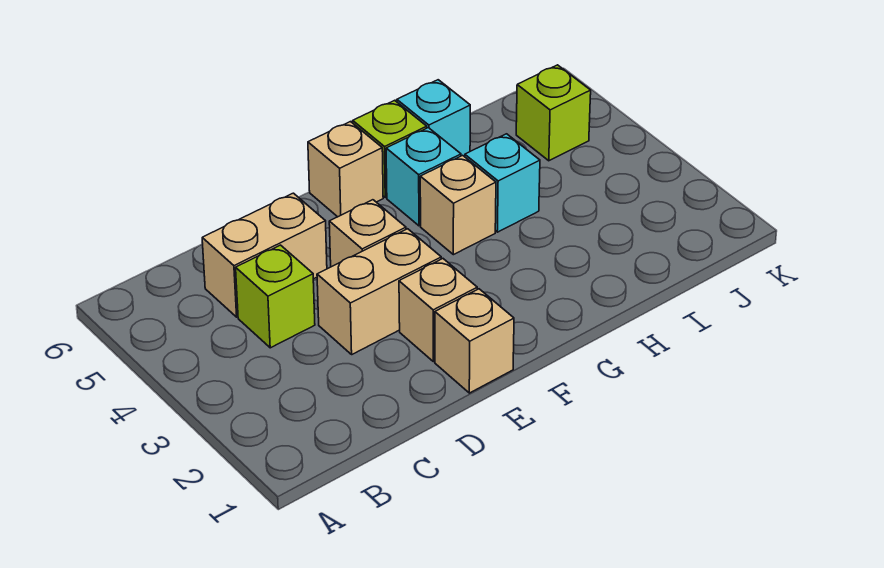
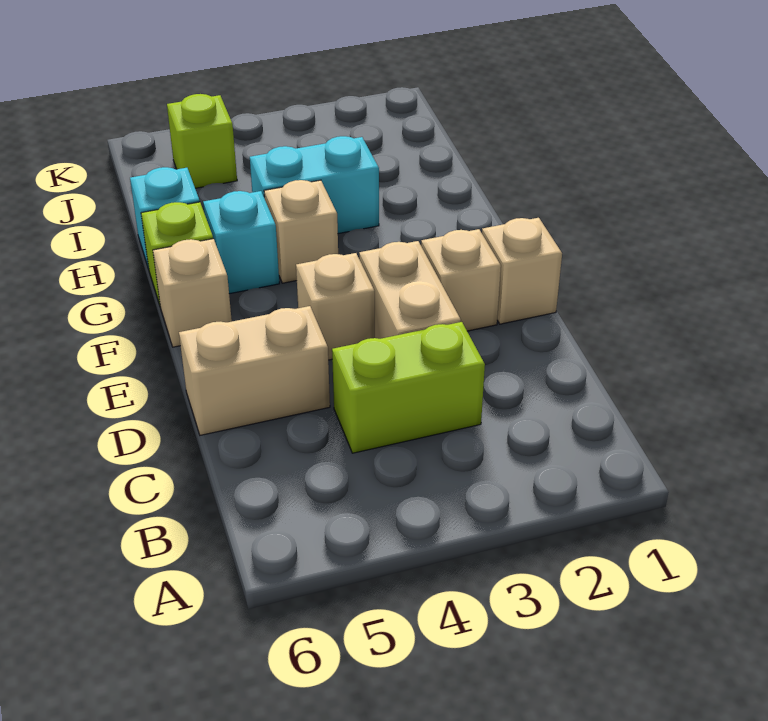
lime 1x1 brick [236,245,315,348] -> lime 1x2 brick [332,322,485,453]
tan 1x2 brick [202,193,327,317] -> tan 1x2 brick turned to [179,306,330,435]
cyan 1x1 brick [465,134,540,232] -> cyan 1x2 brick [250,136,379,234]

